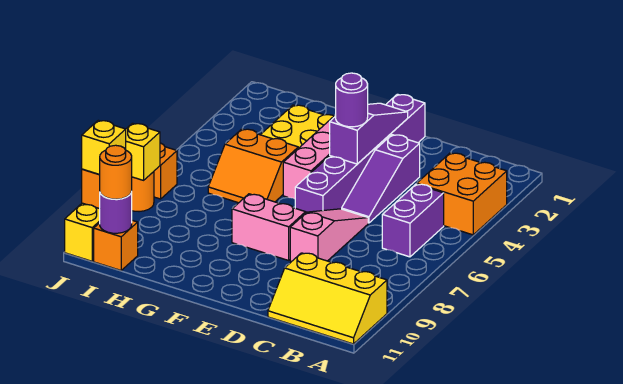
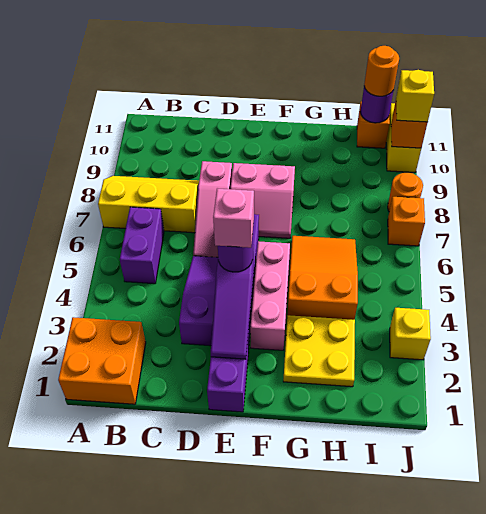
orange 2x2 brick [417,153,507,235] -> orange 2x2 brick moved to [58,317,146,404]
yellow 2x3 slope [268,253,387,344] -> yellow 2x3 slope moved to [98,176,199,233]
none -> pink 1x1 brick [213,188,254,248]
orange 2x2 slope [208,129,298,203] -> orange 2x3 slope [287,236,358,320]
yellow 1x1 brick [126,123,160,180] -> yellow 1x1 brick moved to [390,308,431,360]

